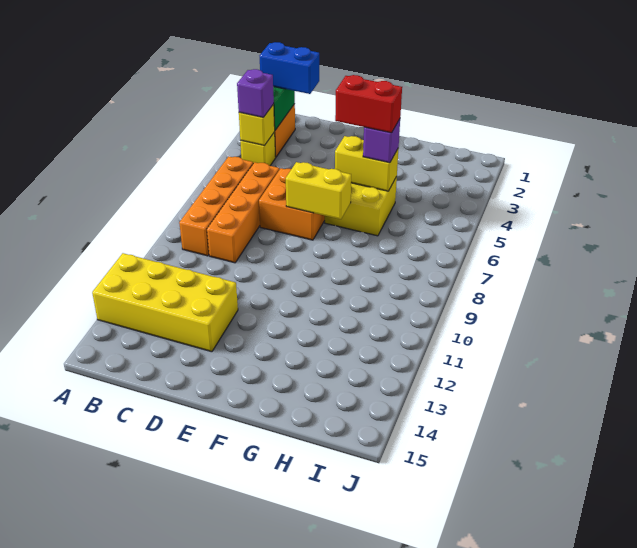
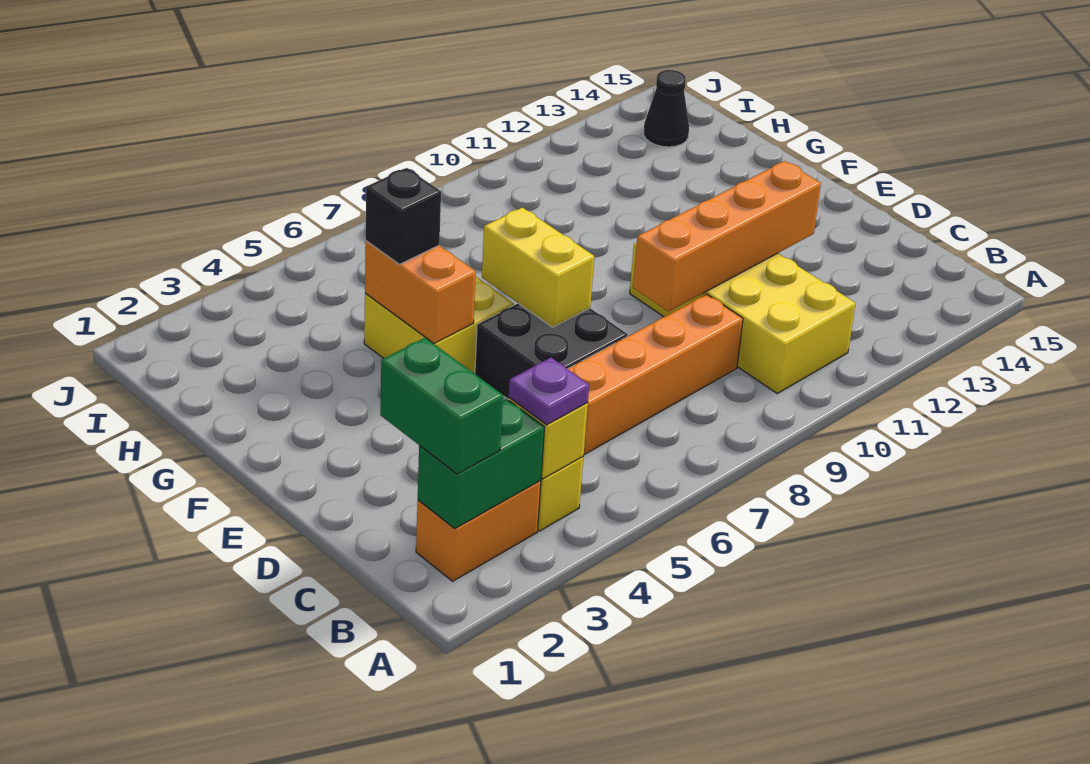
yellow 2x4 brick [92,253,238,352] -> yellow 2x4 brick moved to [630,243,856,393]
blue 1x2 brick [260,42,319,94] -> green 1x2 brick [380,338,503,474]
purple 1x1 brick [237,69,274,117] -> purple 1x1 plate [509,358,589,425]
orange 1x4 brick [179,156,253,256] -> orange 1x4 brick moved to [633,161,821,312]
orange 2x2 brick [259,168,325,240] -> black 2x2 brick [475,304,628,400]
yellow 1x2 brick [335,136,399,191] -> orange 1x2 brick [365,241,476,343]
red 1x2 brick [335,75,402,133] -> none
purple 1x1 brick [363,119,400,163] -> black 1x1 brick [366,168,441,264]
none -> black 1x1 cone [644,70,689,147]

